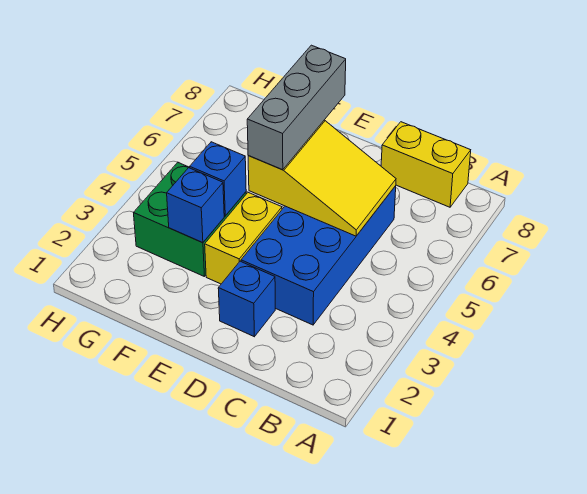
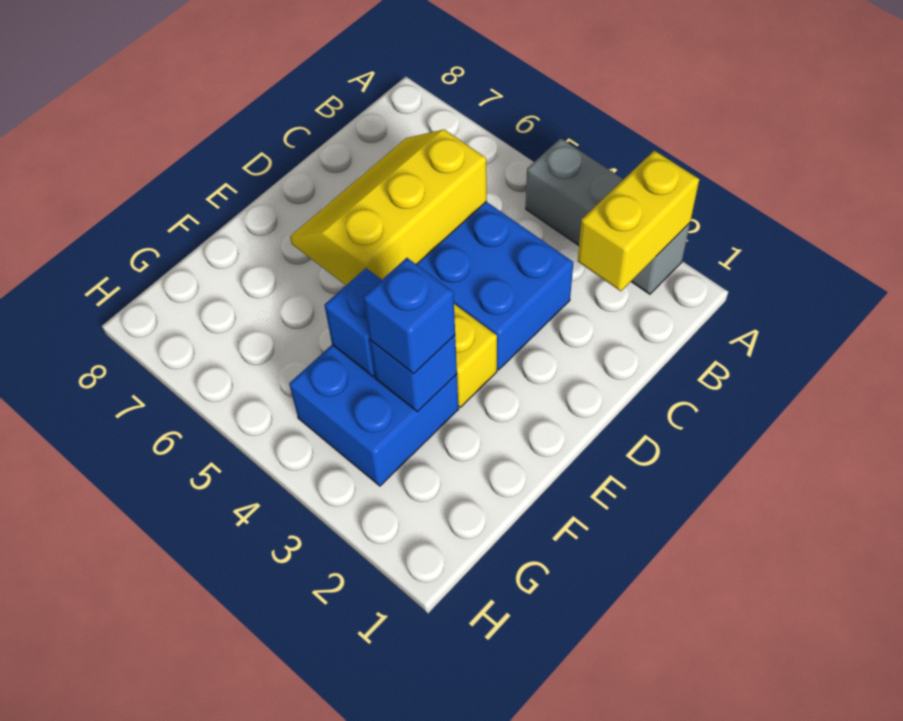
yellow 1x2 brick [381,122,471,207] -> yellow 1x2 brick moved to [578,151,699,291]
yellow 2x3 slope [248,120,396,236] -> yellow 2x3 slope turned to [290,129,487,285]
blue 1x1 brick [218,261,275,337] -> blue 1x1 brick moved to [363,258,455,374]
grey 1x3 brick [247,45,346,170] -> grey 1x3 brick moved to [526,138,690,294]
green 2x2 brick [133,162,246,277] -> blue 2x2 brick [289,345,459,486]

